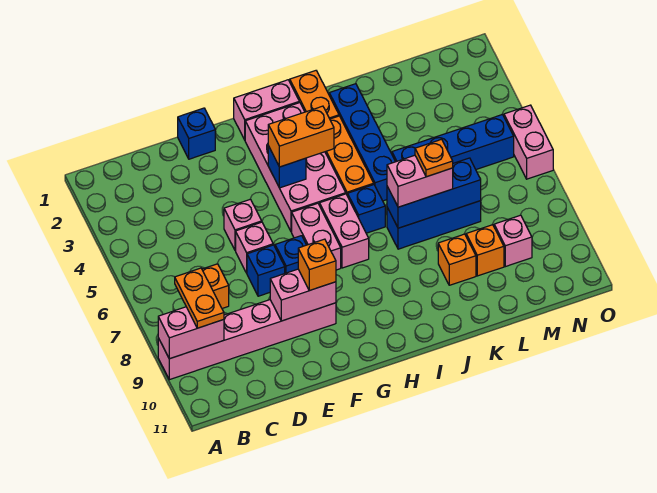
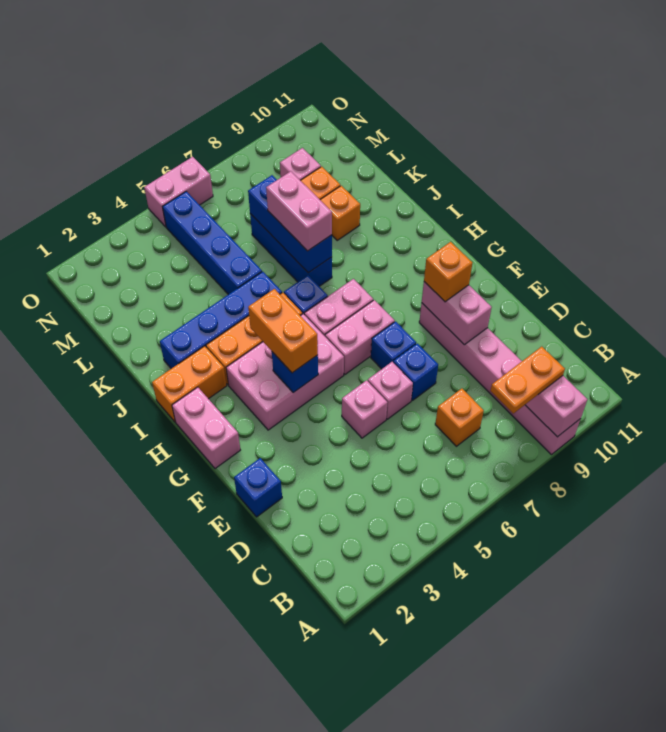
pink 2x4 brick [245,103,346,232] -> pink 2x3 brick [226,314,344,430]
orange 1x1 plate [415,139,453,177] -> none

